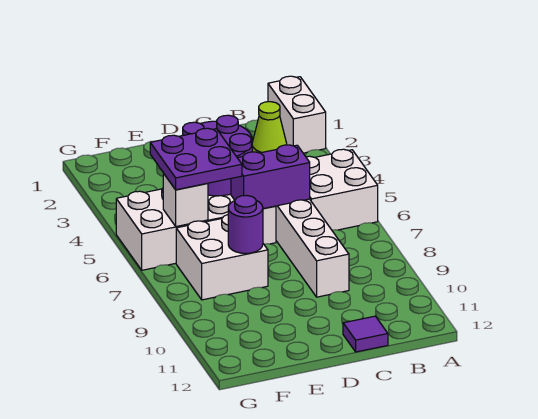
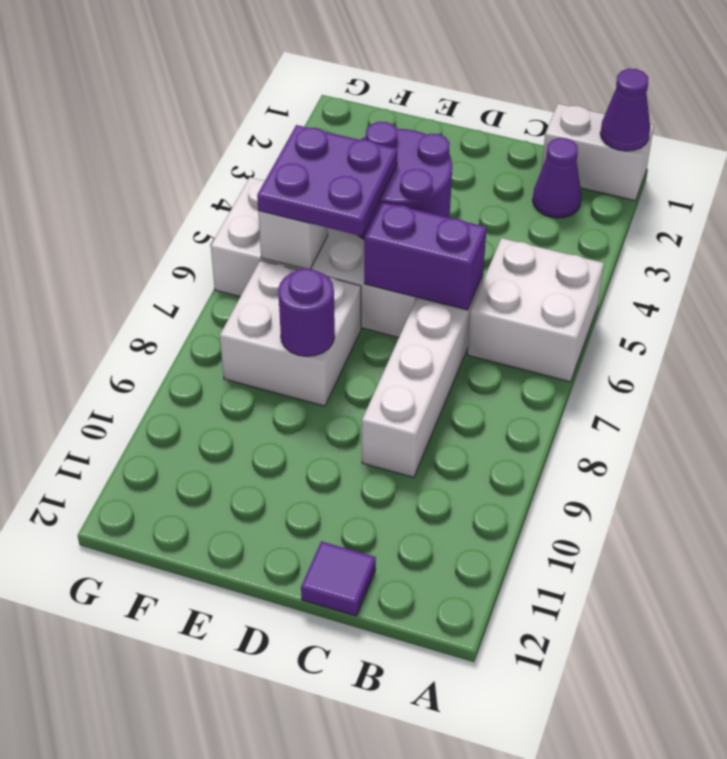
white 1x2 brick [268,76,326,153] -> white 1x2 brick turned to [541,104,654,201]
none -> purple 1x1 cone [600,69,650,151]
lime 1x1 cone [252,102,287,153] -> purple 1x1 cone [533,138,582,218]

